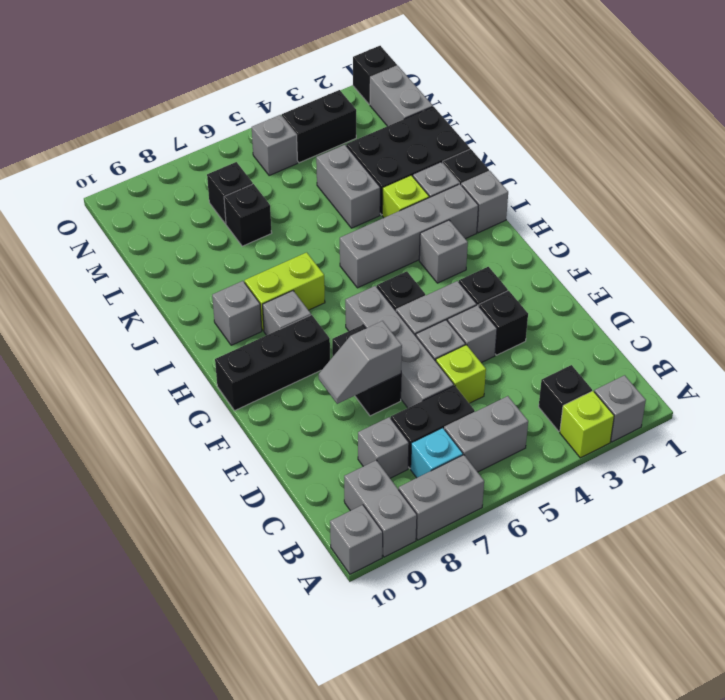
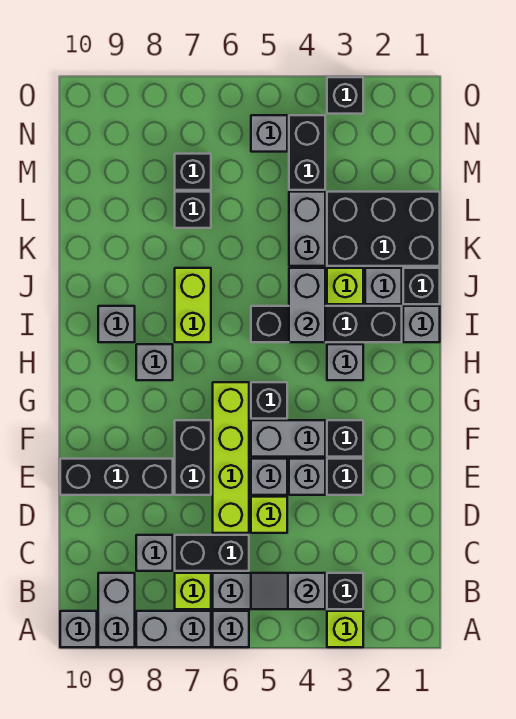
grey 1x1 brick [595,375,646,442] -> grey 1x1 brick moved to [213,611,249,647]
cyan 1x1 brick [411,428,463,478] -> lime 1x1 brick [175,573,211,609]
grey 1x4 brick [345,286,454,408] -> lime 1x4 brick [213,382,249,533]
grey 1x2 slope [319,321,402,404] -> grey 1x2 slope moved to [251,573,325,609]
black 1x3 brick [215,315,330,411] -> black 1x3 brick moved to [60,459,173,495]
grey 1x4 brick [340,184,478,288] -> black 1x4 brick [251,306,402,342]
lime 1x2 brick [245,252,325,331] -> lime 1x2 brick turned to [175,268,211,342]
grey 1x2 brick [370,66,433,126] -> grey 1x2 brick moved to [289,268,325,342]
black 1x2 brick [282,90,356,163] -> black 1x2 brick turned to [289,115,325,190]
black 1x1 brick [353,46,397,105] -> black 1x1 brick moved to [327,77,363,114]

